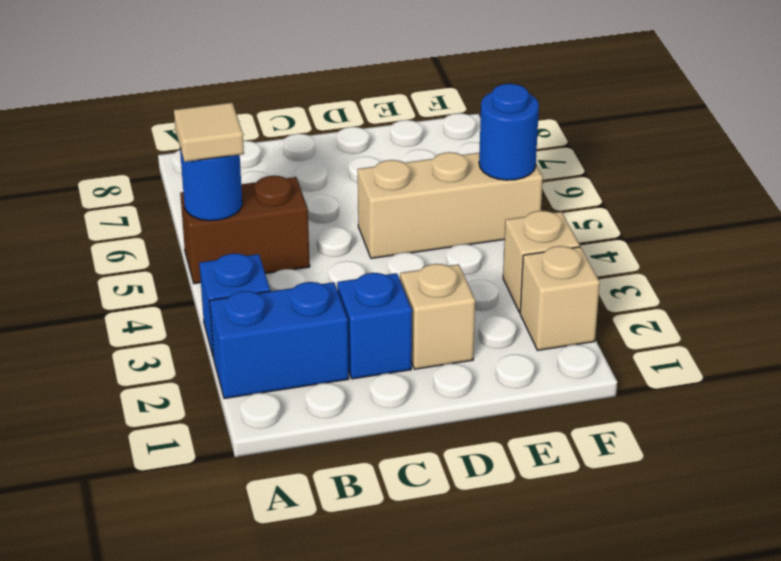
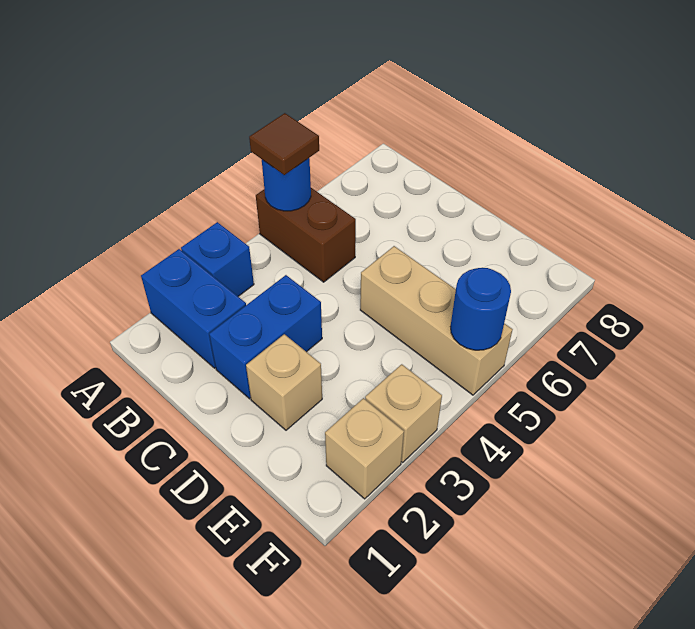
tan 1x1 tile [174,103,244,162] -> brown 1x1 tile [249,113,319,175]
blue 1x1 brick [337,273,412,379] -> blue 1x2 brick [209,275,322,399]

